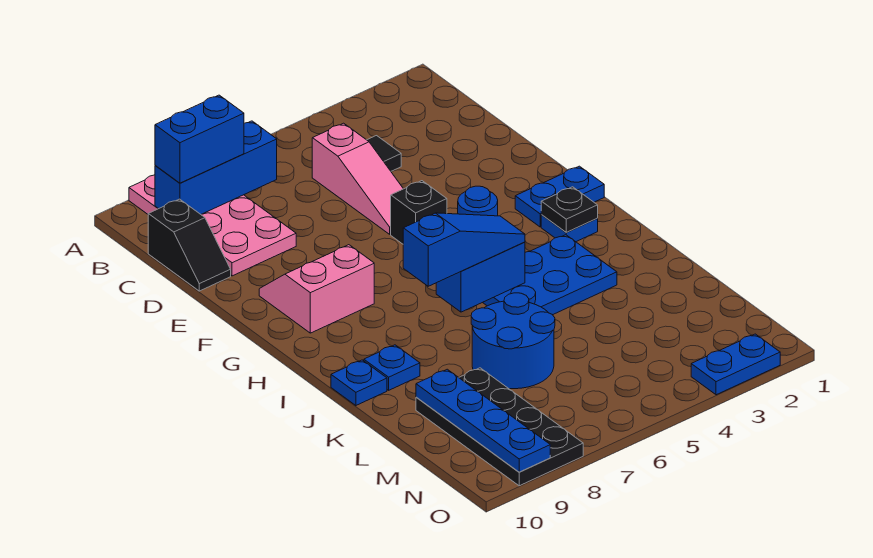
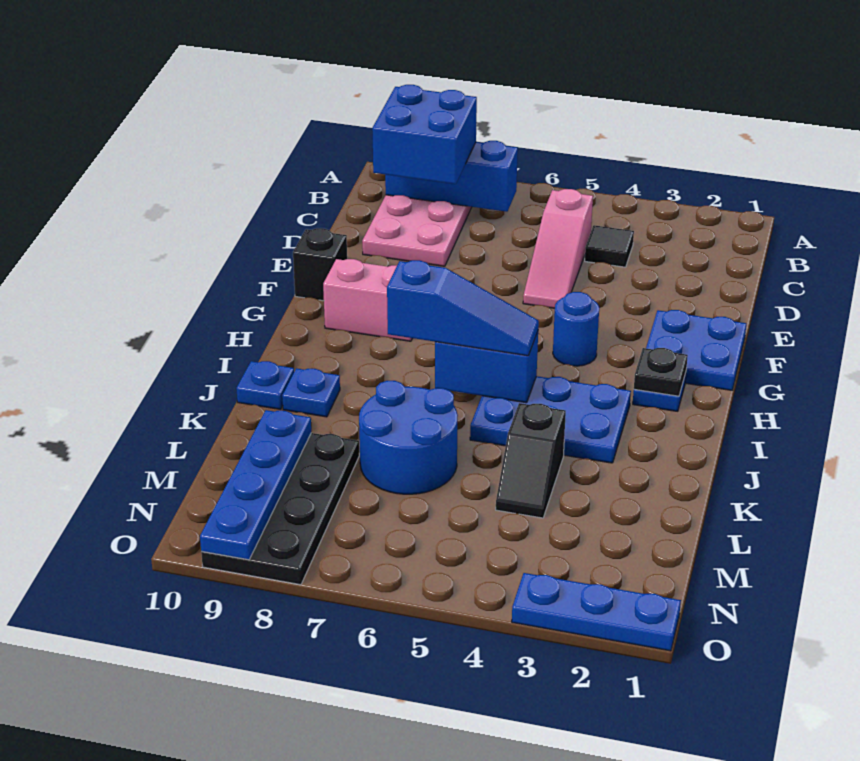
blue 1x2 brick [155,95,244,183] -> blue 2x2 brick [372,85,477,184]
black 1x2 slope [148,199,231,291] -> black 1x2 slope moved to [496,403,566,518]
black 1x1 brick [391,181,447,244] -> black 1x1 brick moved to [293,228,347,301]
blue 1x2 plate [515,166,604,227] -> blue 2x2 plate [646,310,746,390]
blue 1x2 plate [691,334,780,395] -> blue 1x3 plate [512,573,681,651]

